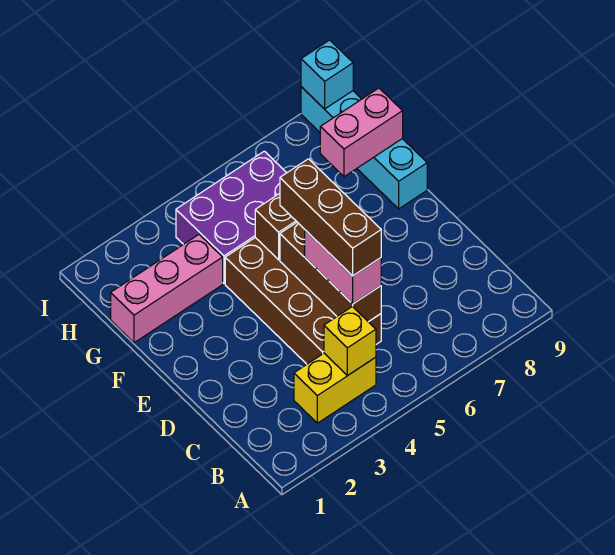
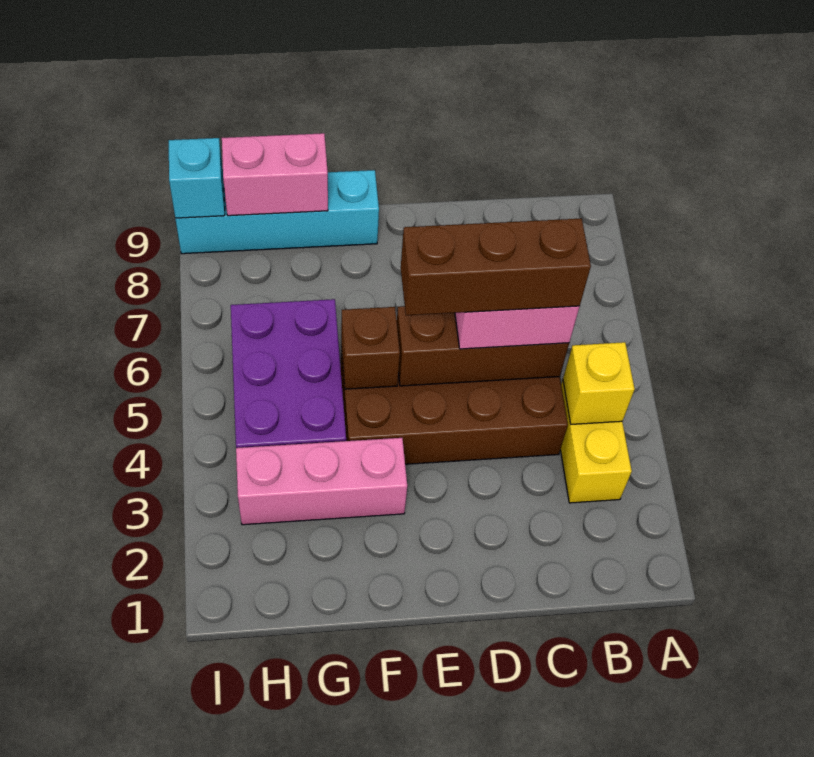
pink 1x3 brick [111,235,223,343] -> pink 1x3 brick turned to [236,438,407,525]
pink 1x2 brick [320,88,403,177] -> pink 1x2 brick turned to [222,133,328,216]

